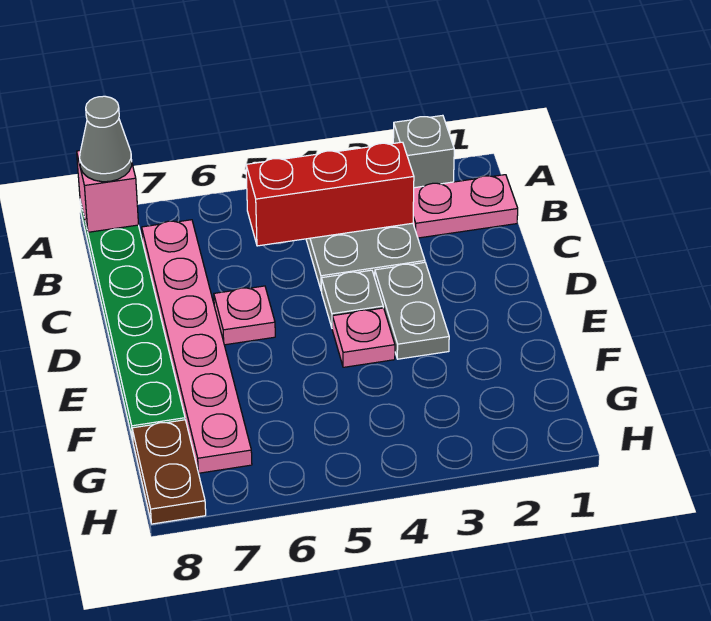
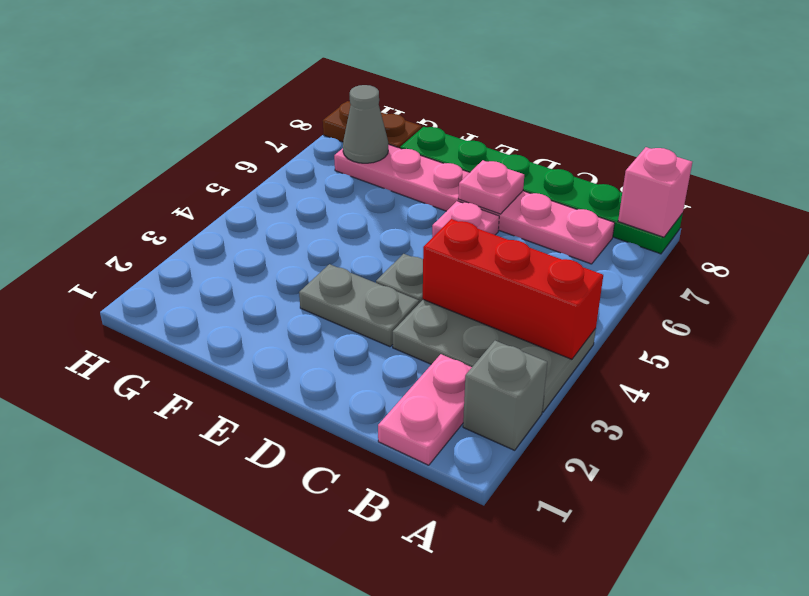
grey 1x1 cone [80,96,132,182] -> grey 1x1 cone moved to [343,85,388,163]
red 1x3 brick [246,142,414,246] -> red 1x3 brick turned to [423,219,603,359]
pink 1x1 plate [332,308,395,367] -> pink 1x1 plate moved to [458,160,524,214]

